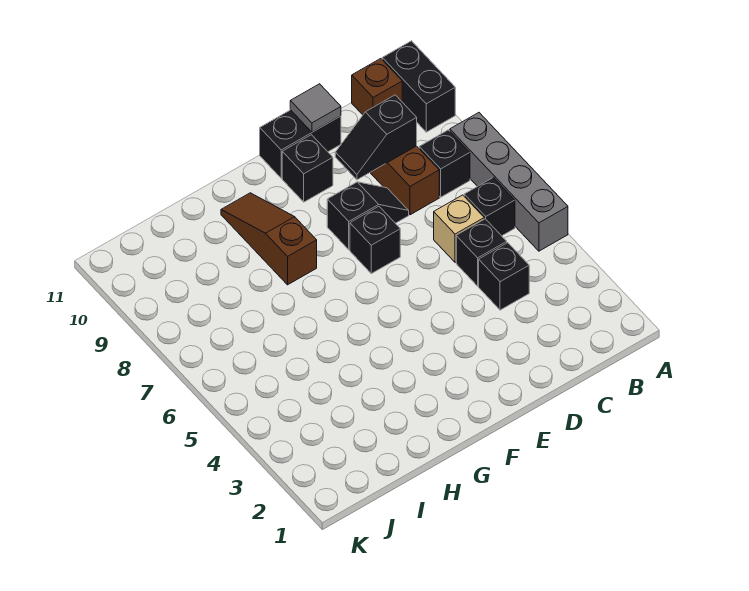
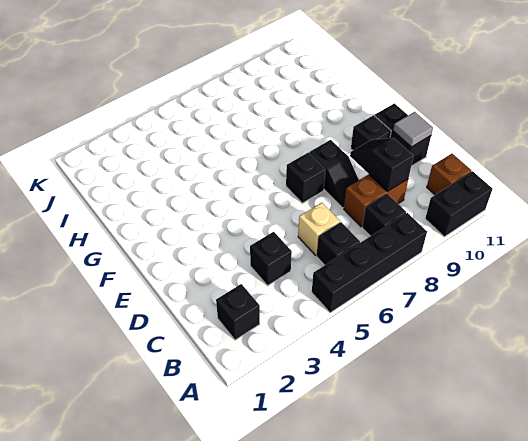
grey 1x4 brick [450,113,568,251] -> black 1x4 brick [312,213,427,313]
black 1x1 brick [456,219,507,286] -> black 1x1 brick moved to [216,284,260,340]
brown 1x3 slope [221,193,317,285] -> none

